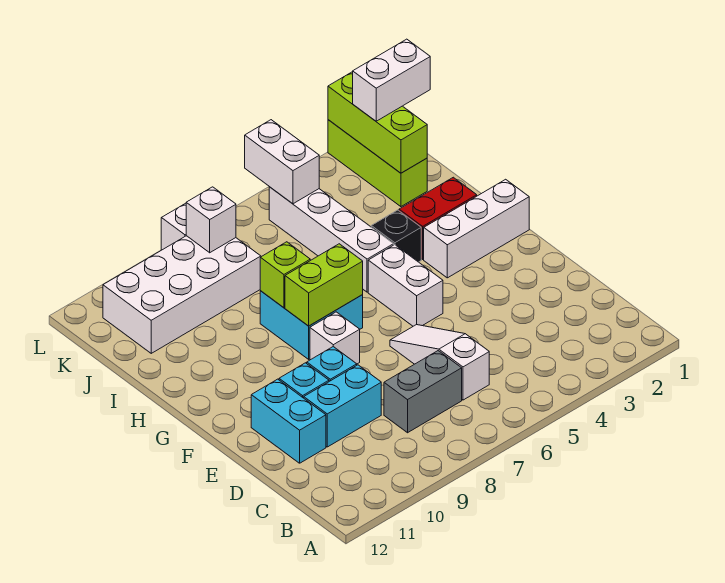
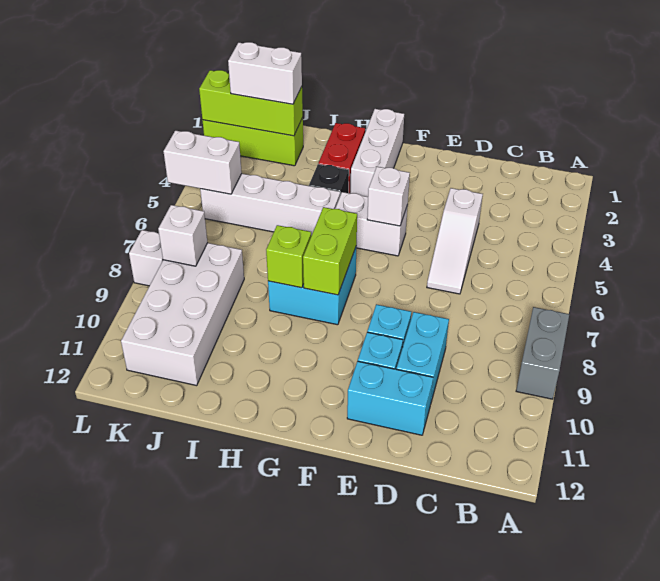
white 1x3 slope [390,325,489,400] -> white 1x3 slope turned to [427,188,483,294]
grey 1x2 brick [384,351,462,433] -> grey 1x2 brick moved to [516,307,569,399]
white 1x1 brick [310,312,360,364] -> white 1x1 brick moved to [367,167,410,226]
white 1x2 brick [353,39,430,121] -> white 1x2 brick turned to [228,42,302,104]

